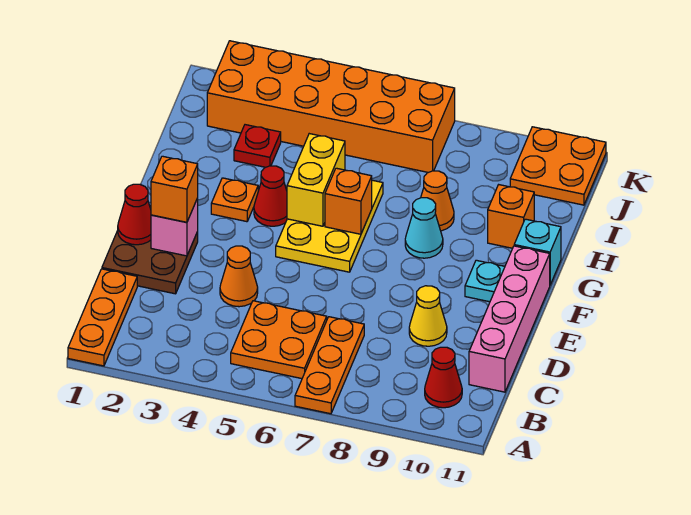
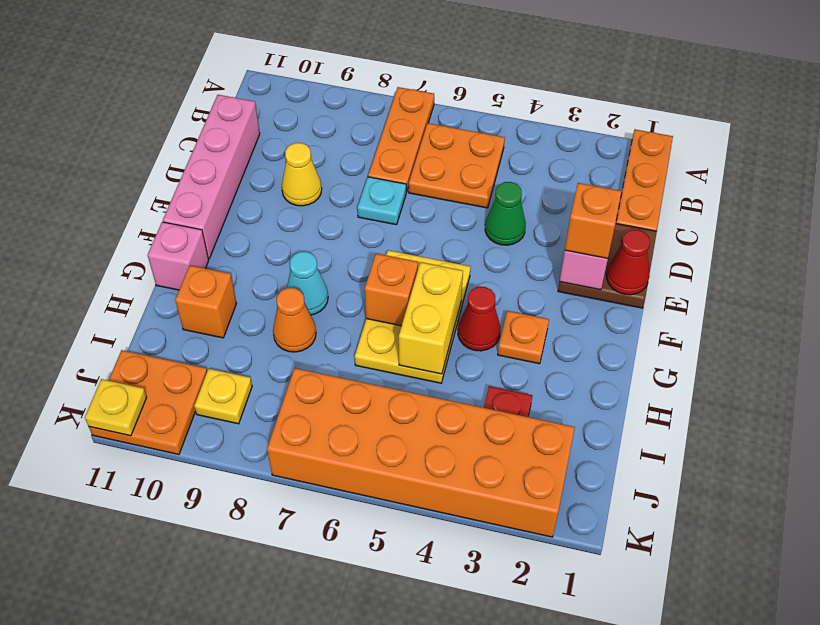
red 1x1 cone [425,347,462,408] -> none
orange 1x1 cone [220,246,258,307] -> green 1x1 cone [485,182,526,245]
cyan 1x1 plate [465,260,505,302] -> cyan 1x1 plate moved to [357,177,406,225]
cyan 1x1 brick [514,219,561,285] -> pink 1x1 brick [148,222,209,290]
none -> yellow 1x1 plate [194,369,252,424]
none -> yellow 1x1 plate [85,379,147,436]

